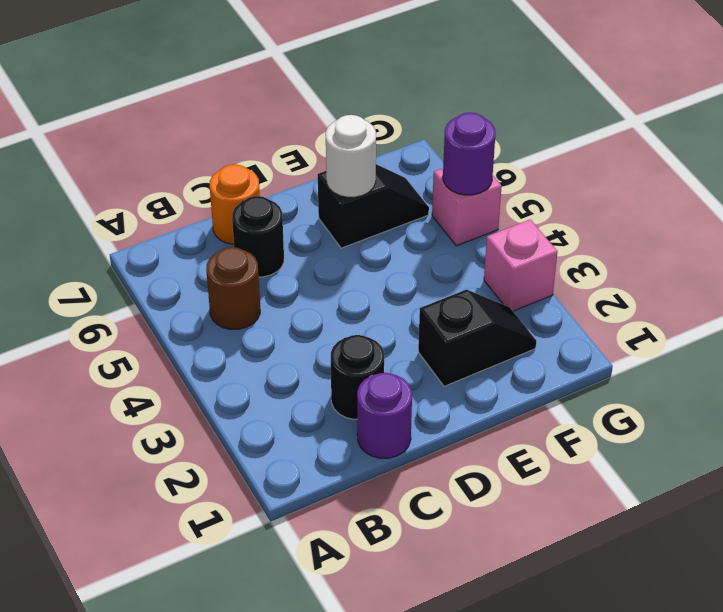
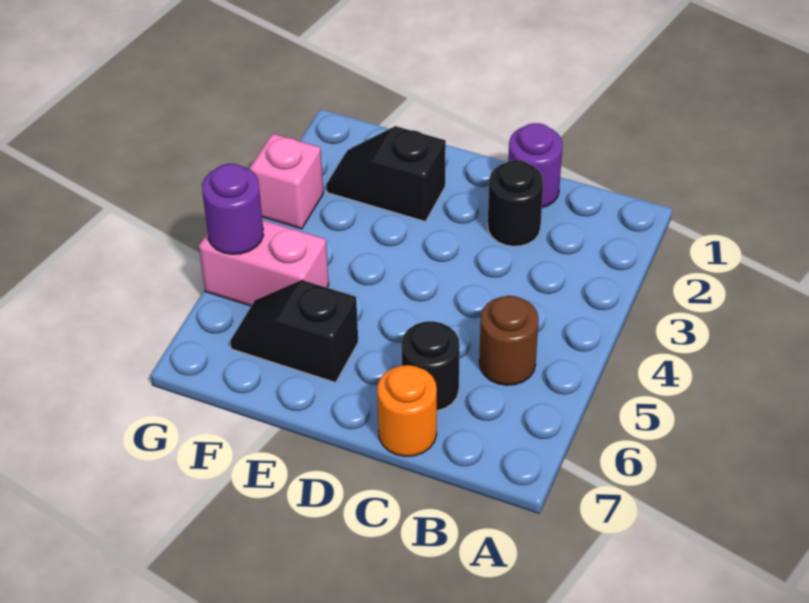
white 1x1 round brick [326,115,376,197] -> none
pink 1x1 brick [432,168,502,246] -> pink 1x2 brick [199,220,329,306]

